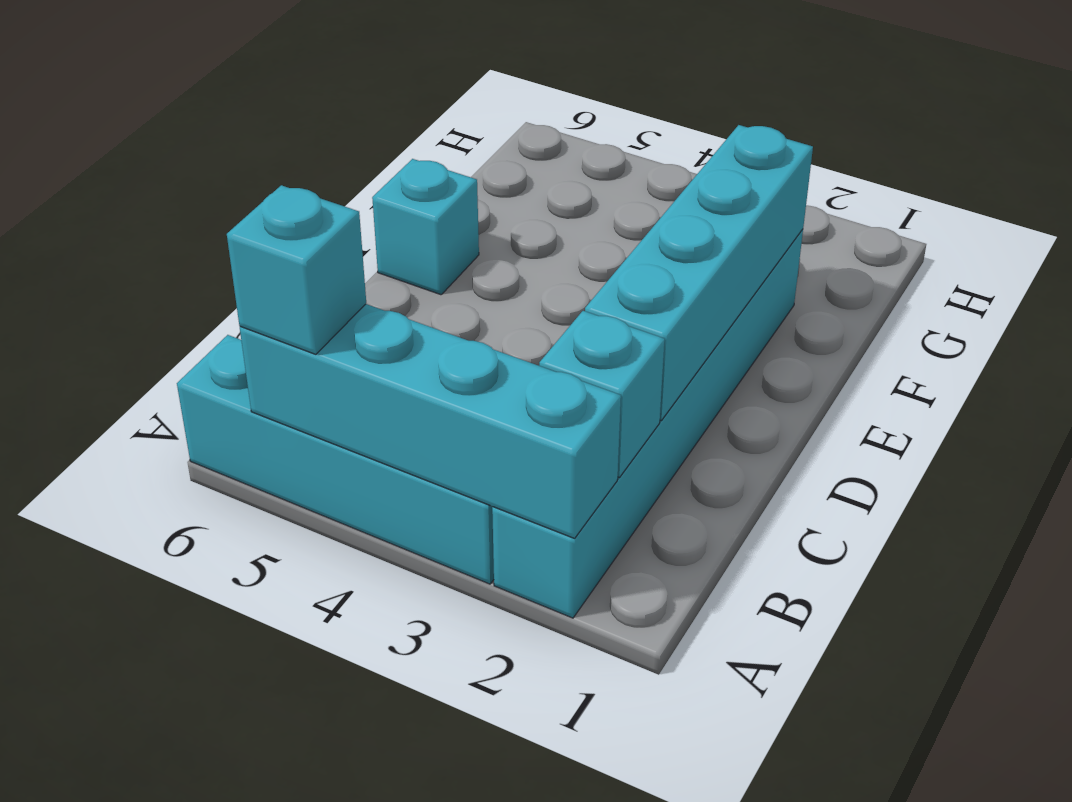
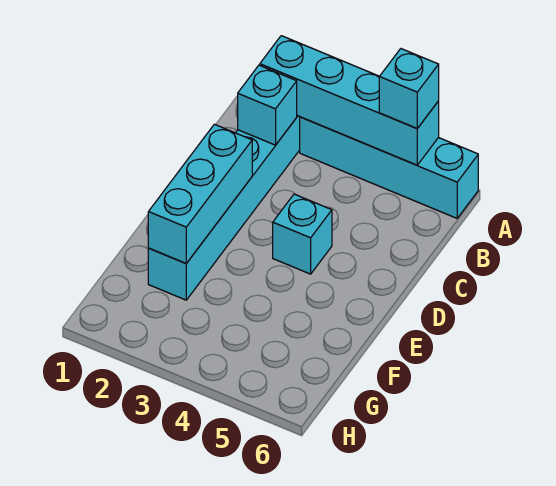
cyan 1x4 brick [585,125,813,420] -> cyan 1x3 brick [148,124,252,263]
cyan 1x1 brick [372,159,479,295] -> cyan 1x1 brick moved to [273,194,332,274]

